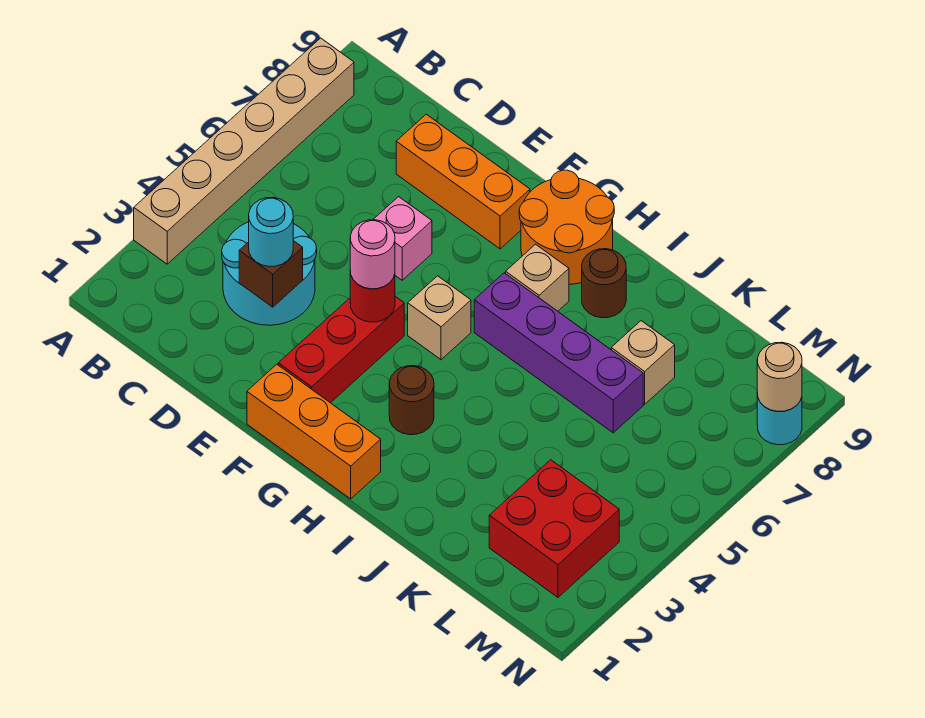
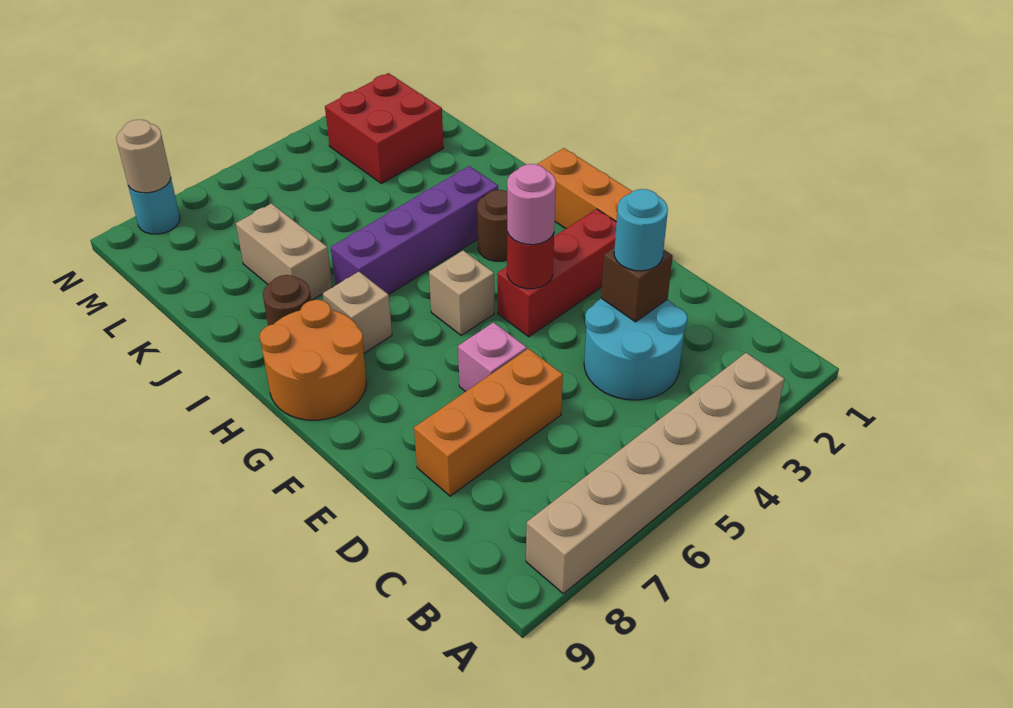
orange 1x3 brick [396,114,530,249] -> orange 1x3 brick turned to [414,349,563,496]
purple 1x4 brick [474,273,643,433] -> purple 1x4 brick turned to [331,166,498,294]
tan 1x1 brick [611,321,675,404] -> tan 1x2 brick [236,204,332,300]

